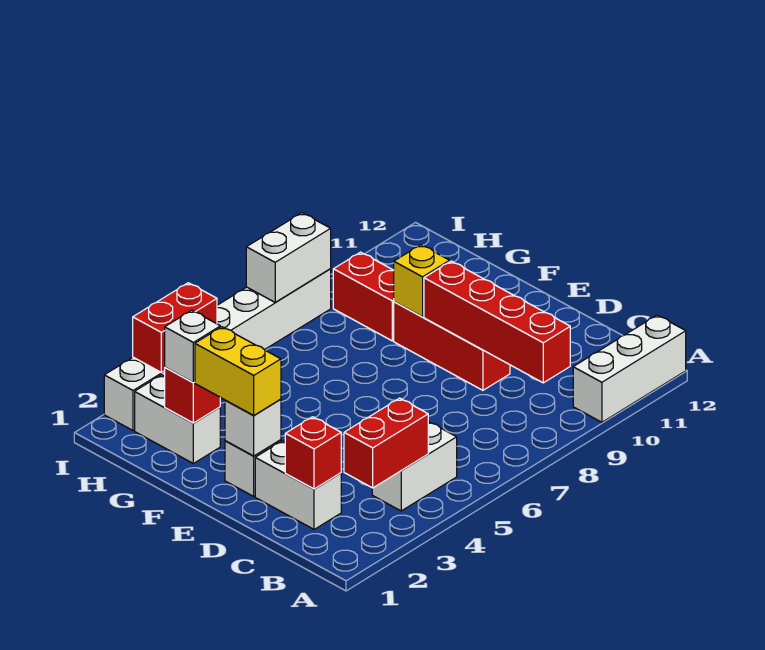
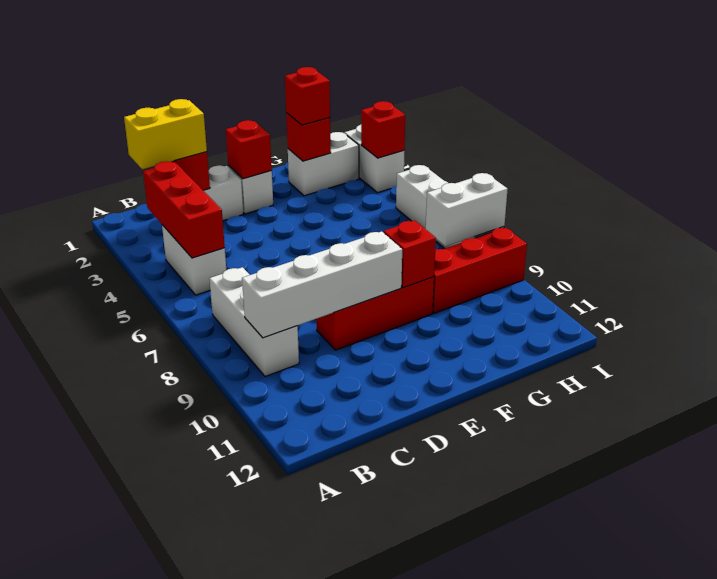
white 1x3 brick [573,315,686,422] -> white 1x3 brick moved to [209,267,299,377]
red 1x2 brick [344,398,428,488] -> red 1x3 brick [143,161,225,258]
red 1x4 brick [424,261,570,383] -> white 1x4 brick [242,231,402,338]
white 1x1 brick [225,399,281,456] -> red 1x1 brick [226,120,272,179]
yellow 1x2 brick [195,327,281,415] -> yellow 1x2 brick moved to [124,99,207,169]
yellow 1x1 brick [394,245,450,317] -> red 1x1 brick [384,221,436,288]
white 1x1 brick [165,310,220,383] -> red 1x1 brick [285,67,330,125]
red 1x2 brick [333,252,394,341] -> red 1x3 brick [433,227,527,313]
red 1x2 brick [133,283,217,372] -> red 1x1 brick [361,101,405,158]
white 1x2 brick [246,213,331,302] -> white 1x2 brick turned to [426,173,508,246]

